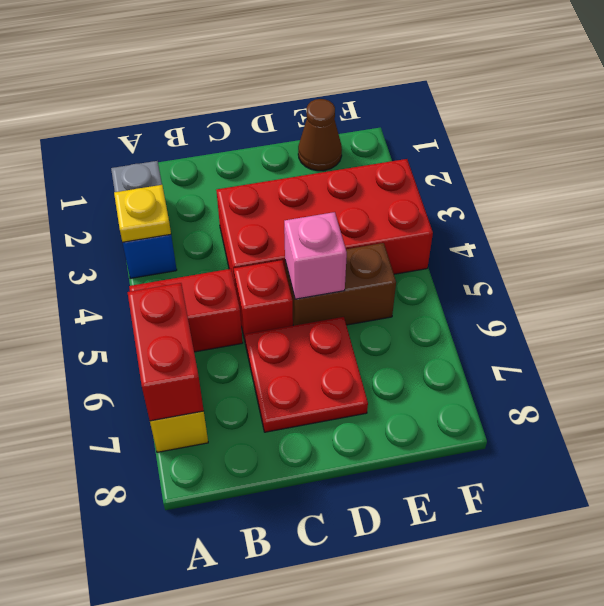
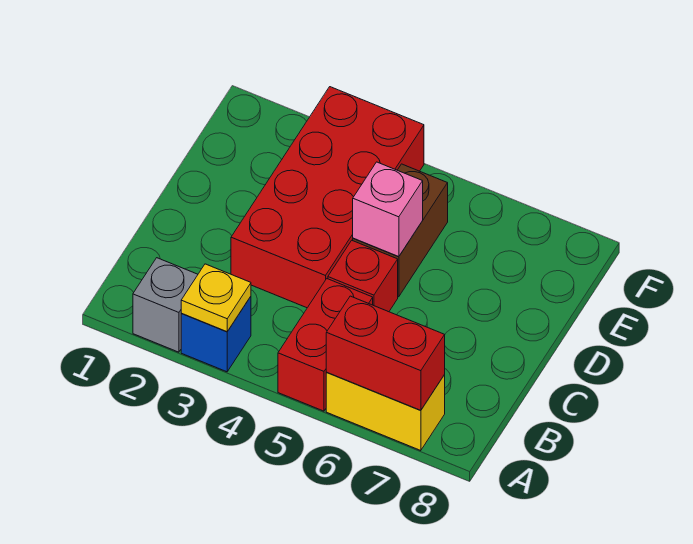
red 2x2 plate [245,317,368,432] -> none
brown 1x1 cone [298,99,342,171] -> none

